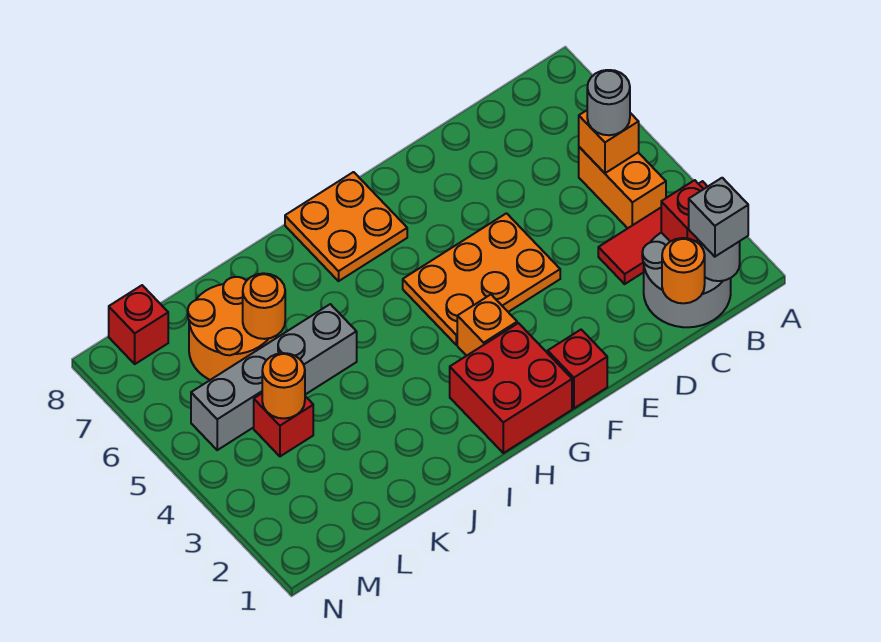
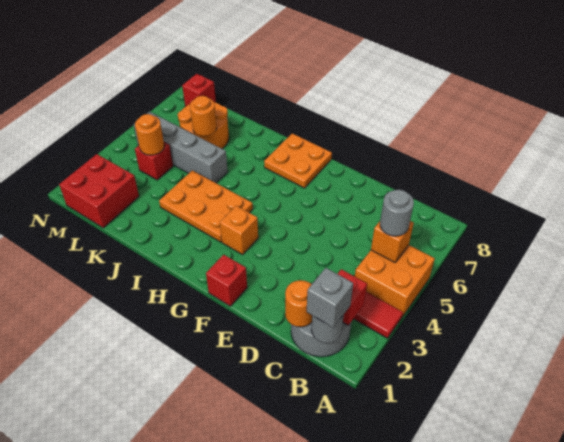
orange 1x2 brick [579,147,666,228] -> orange 2x2 brick [355,245,435,317]
orange 2x3 plate [403,213,560,345] -> orange 2x3 plate moved to [159,170,253,242]
red 2x2 brick [450,323,572,453] -> red 2x2 brick moved to [59,154,139,228]

